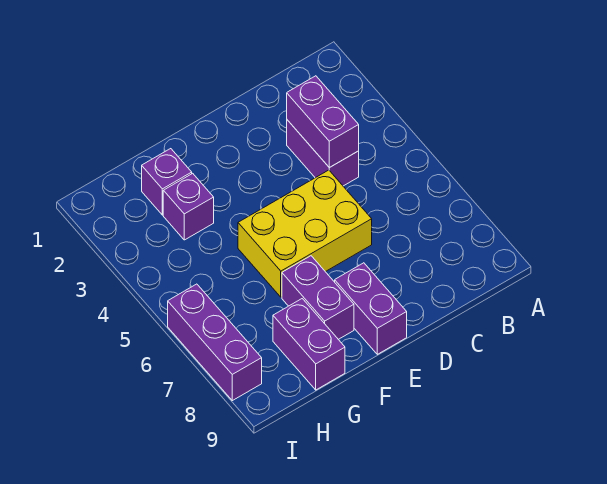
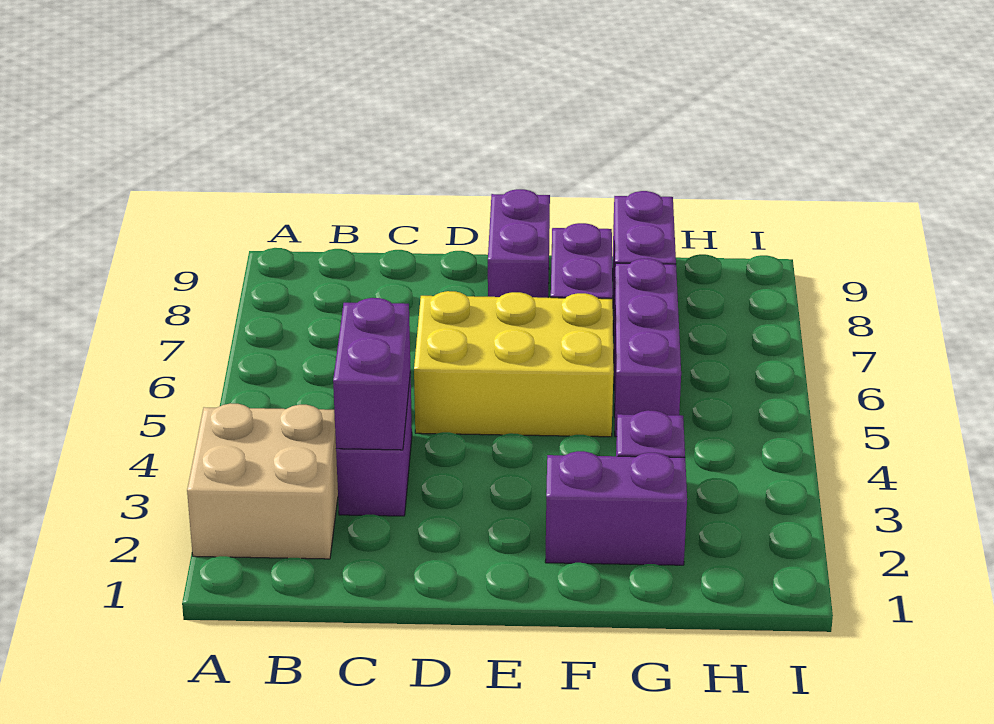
none -> tan 2x2 brick [187,403,338,559]
purple 1x1 brick [142,149,192,215] -> purple 1x2 brick [545,451,687,565]
purple 1x3 brick [168,284,262,401] -> purple 1x3 brick moved to [613,259,681,437]

